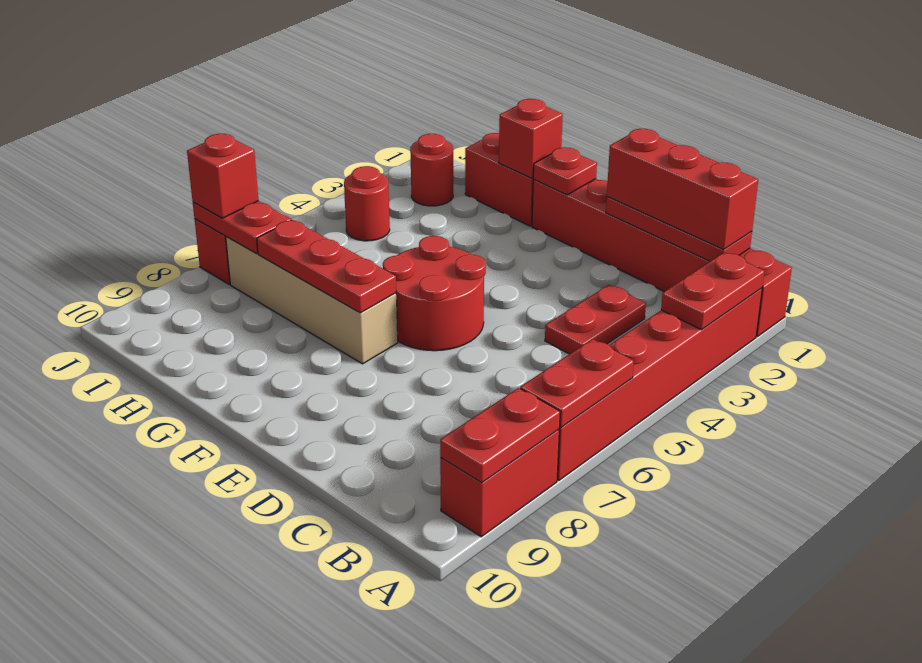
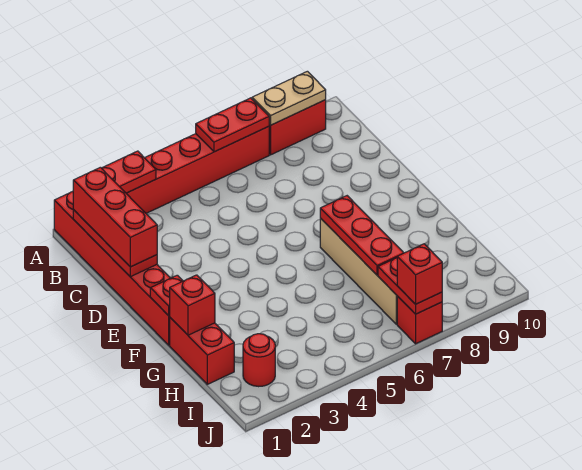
red 1x2 plate [440,388,560,483] -> tan 1x2 plate [252,71,326,125]
red 1x2 plate [545,285,646,354] -> none
red 2x2 round brick [383,236,486,351] -> none
red 1x1 round brick [344,166,390,241] -> none

